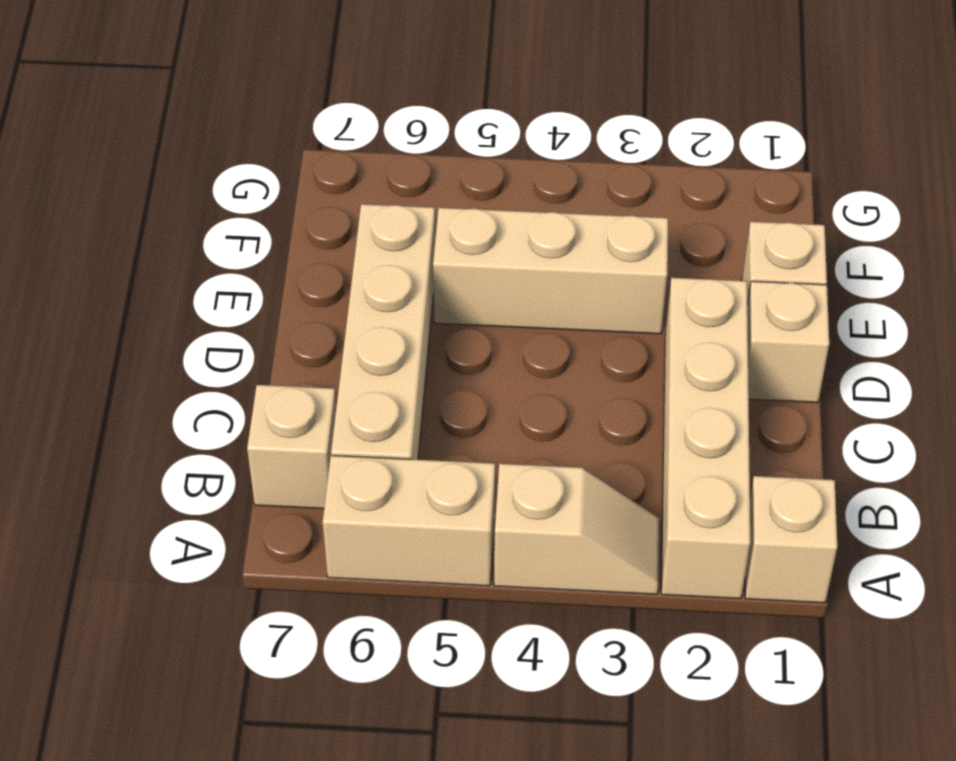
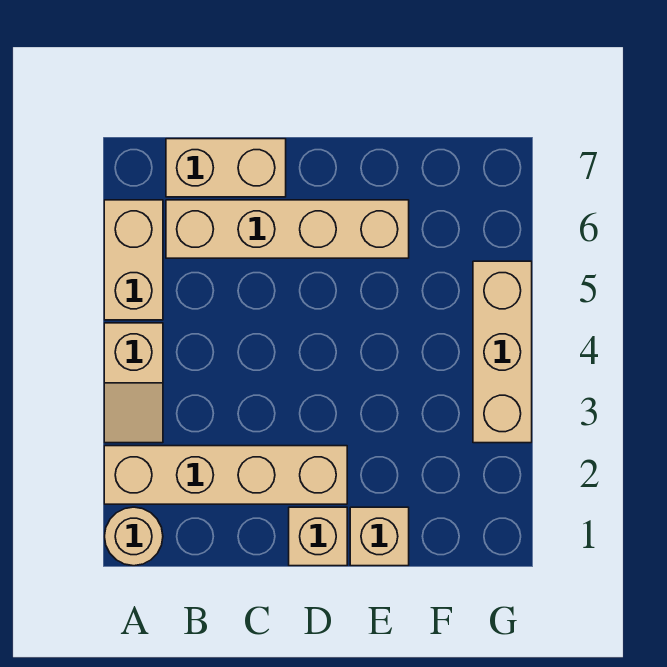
tan 1x1 brick [745,476,837,603] -> tan 1x1 round brick [104,507,163,566]
tan 1x1 brick [247,385,336,509] -> tan 1x2 brick [166,139,286,197]
tan 1x3 brick [433,208,668,334] -> tan 1x3 brick moved to [473,261,532,443]

